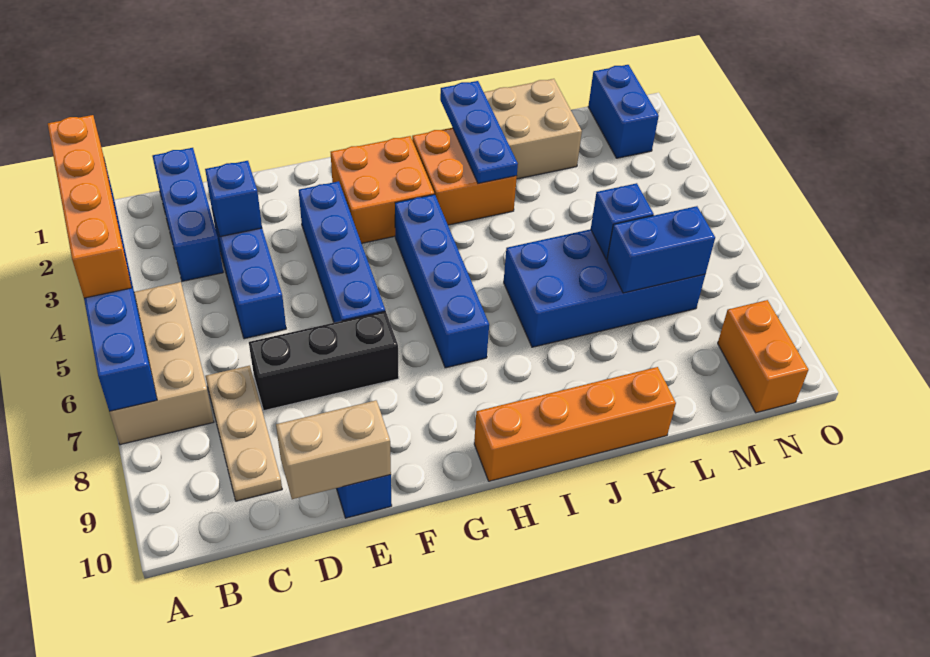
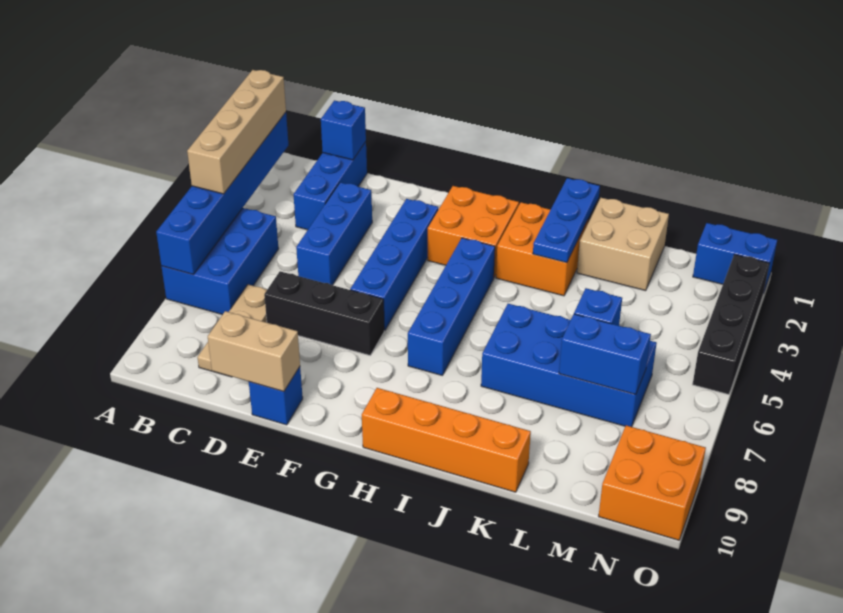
orange 1x4 brick [48,115,132,298] -> tan 1x4 brick [187,70,286,194]
tan 2x3 brick [110,282,214,445] -> blue 2x3 brick [161,208,279,315]
blue 1x1 brick [205,161,262,237] -> blue 1x1 brick moved to [321,100,366,160]
blue 1x2 brick [588,65,659,158] -> blue 1x2 brick turned to [693,223,777,291]
orange 1x2 brick [718,300,808,413] -> orange 2x2 brick [599,425,706,540]
none -> black 1x4 brick [693,254,769,394]

